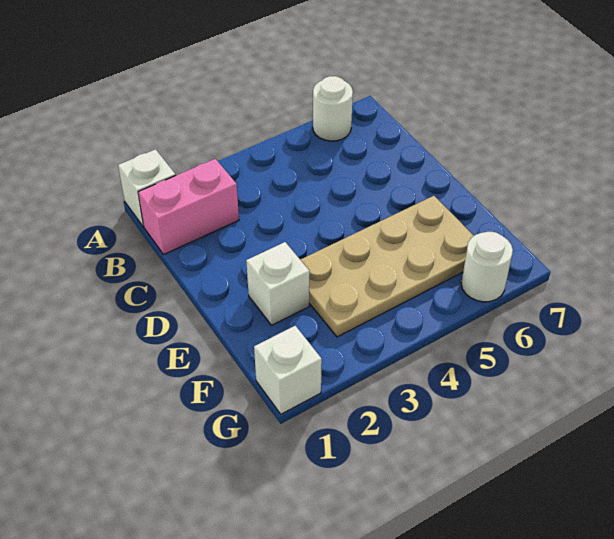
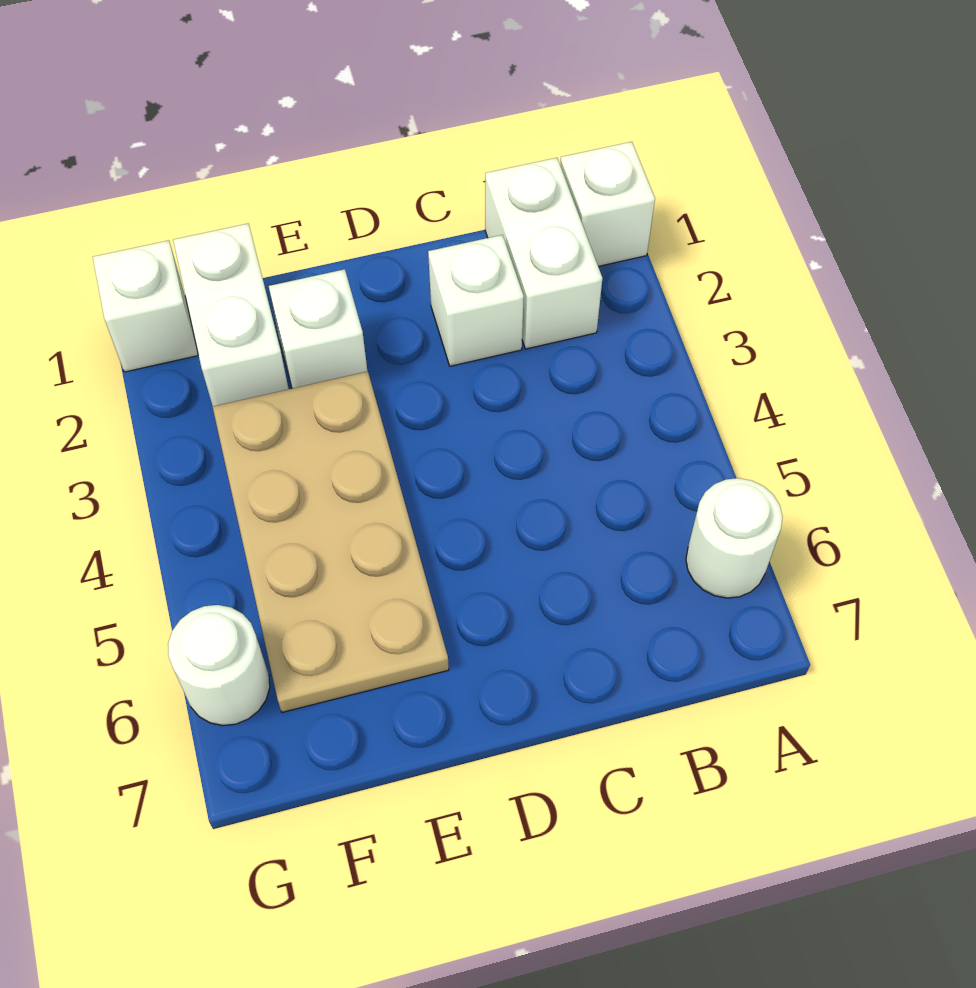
pink 1x2 brick [138,159,239,254] -> white 1x2 brick [485,158,602,349]
none -> white 1x1 brick [428,235,524,366]
none -> white 1x2 brick [173,223,289,406]

